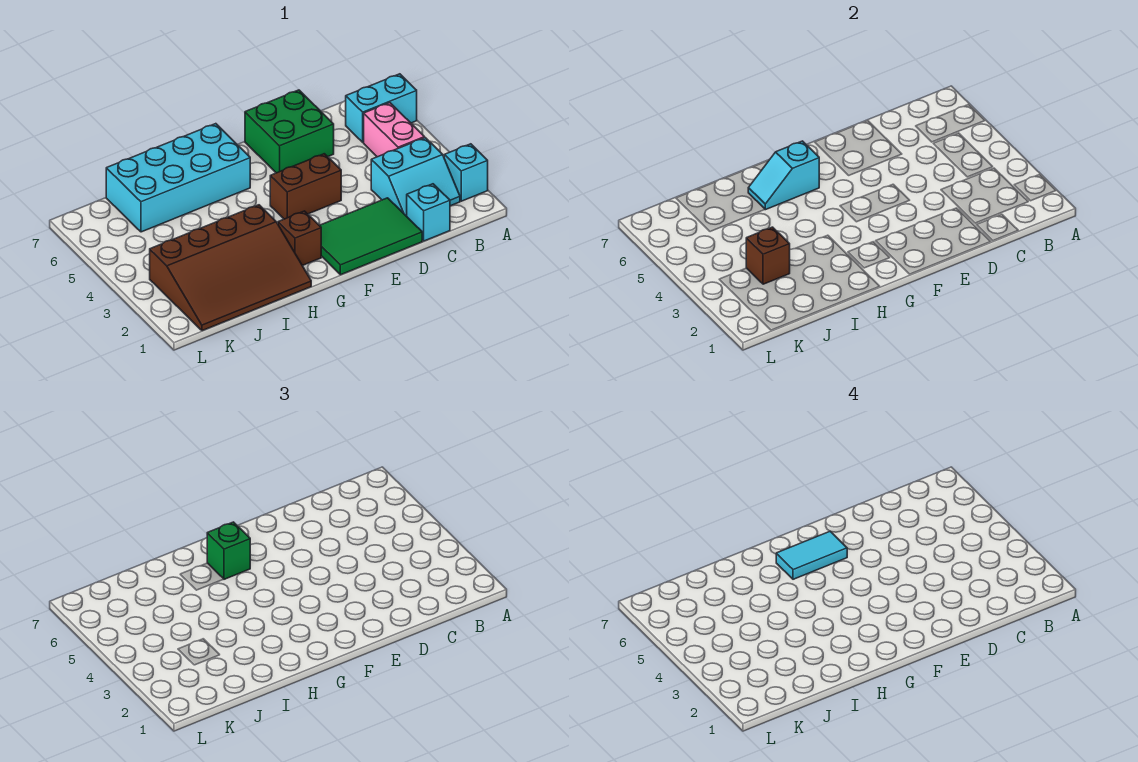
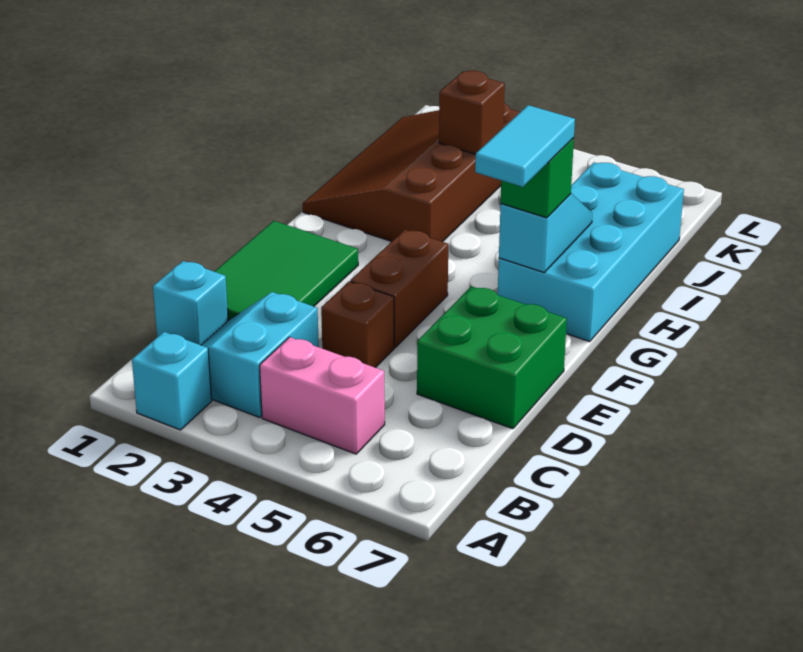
cyan 1x2 brick [346,74,417,142] -> none
brown 1x1 brick [278,211,321,266] -> brown 1x1 brick moved to [321,281,394,368]

